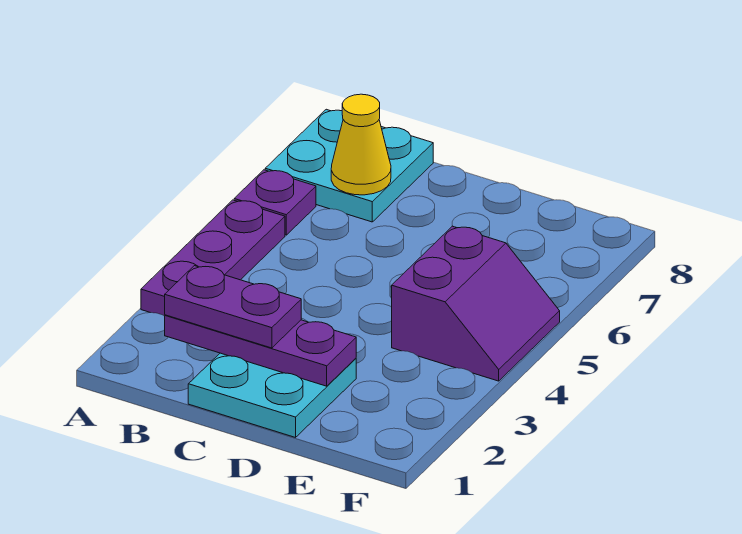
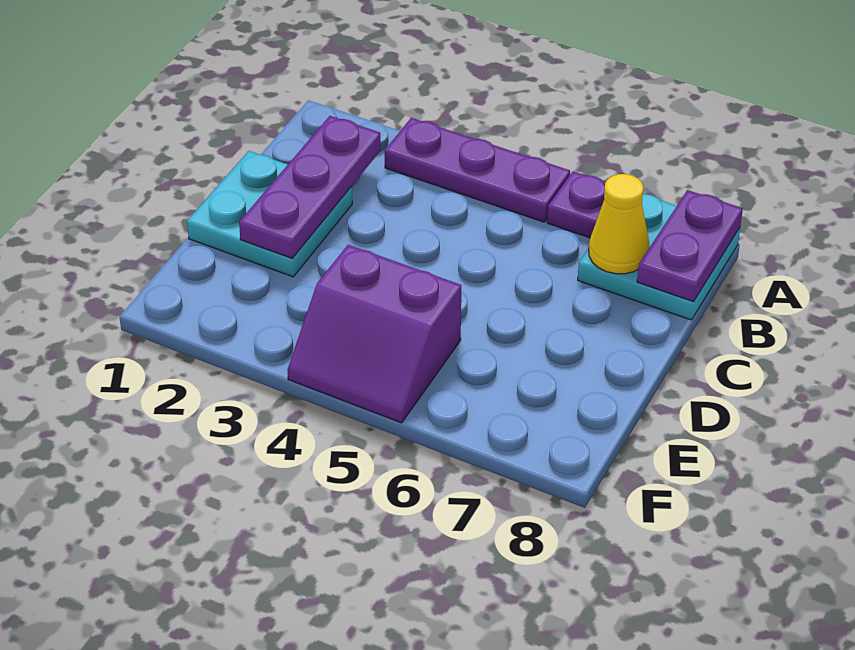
purple 1x2 plate [165,266,301,348] -> purple 1x2 plate moved to [637,190,743,302]

